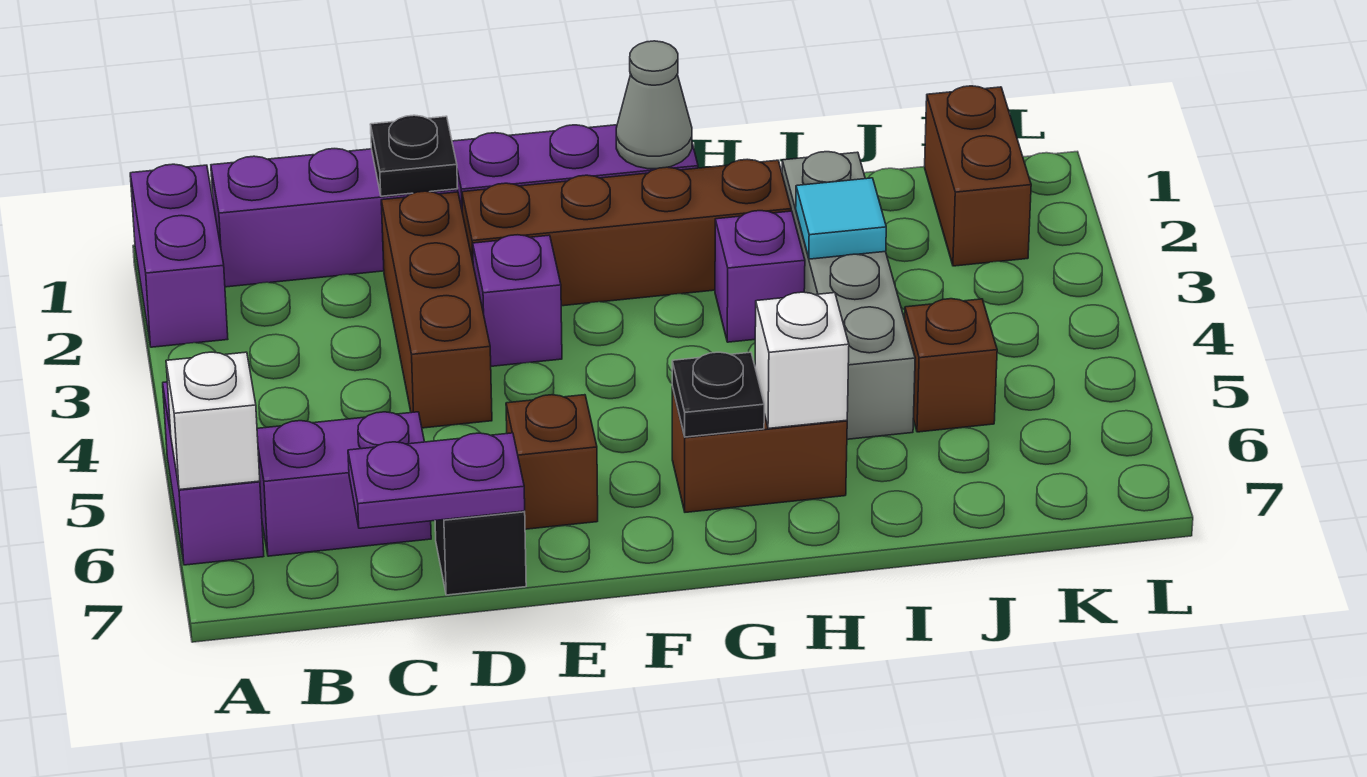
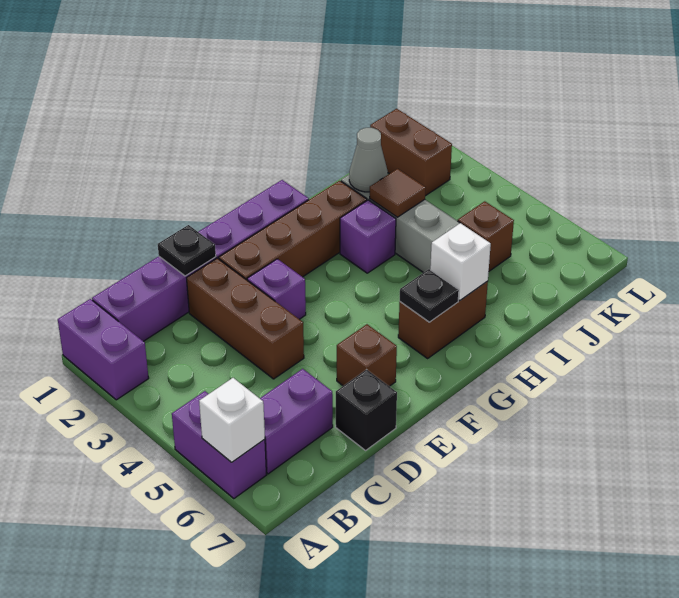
purple 1x2 plate [348,433,525,528] -> none
grey 1x1 cone [616,41,692,169] -> grey 1x1 cone moved to [349,128,388,192]
cyan 1x1 tile [796,178,886,259] -> brown 1x1 tile [370,169,426,217]

